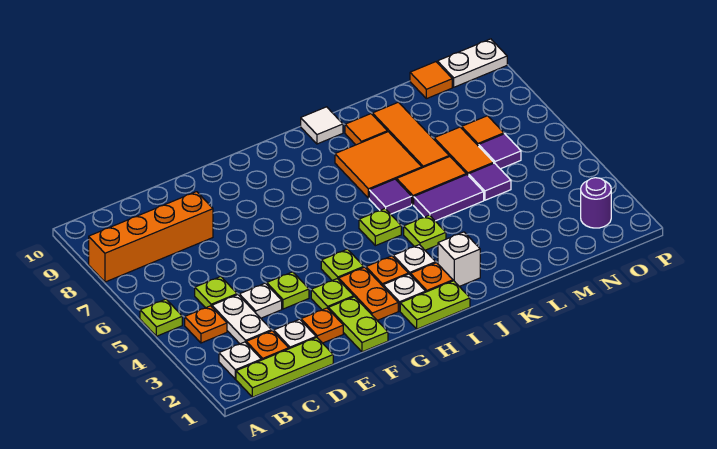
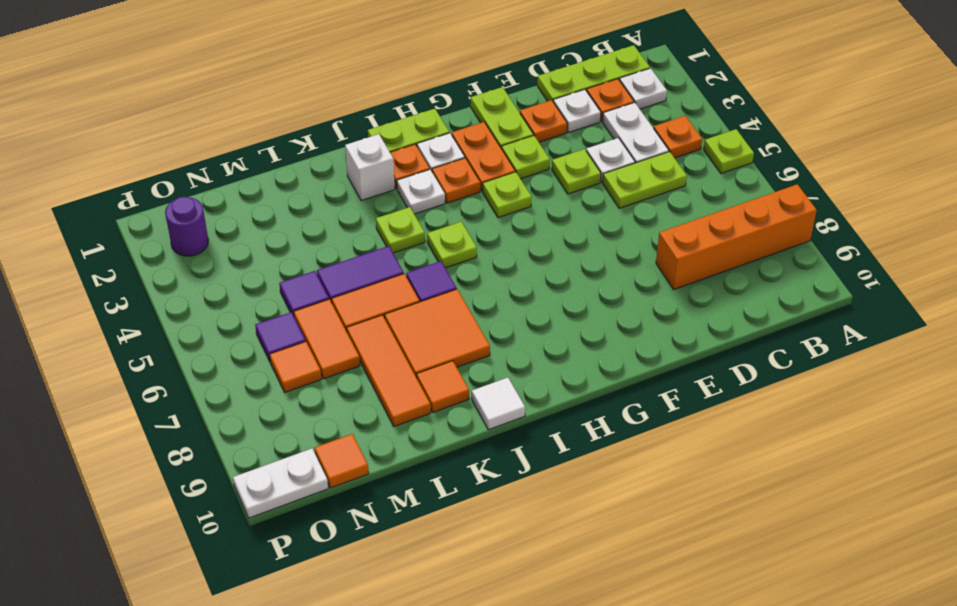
lime 1x1 plate [195,277,237,308] -> lime 1x2 plate [603,152,687,208]

